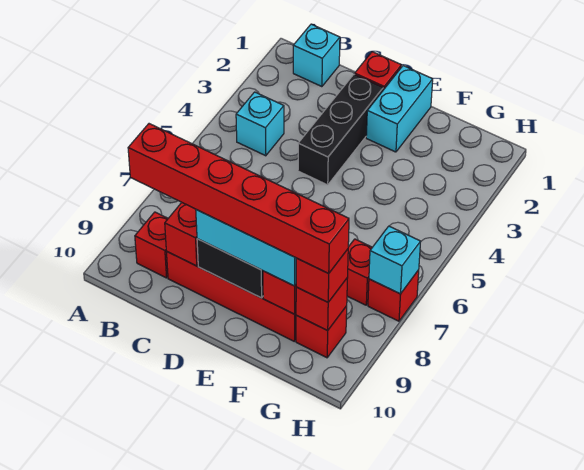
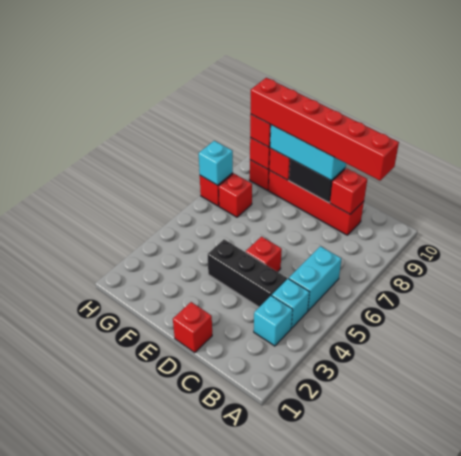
cyan 1x1 brick [293,24,340,87] -> cyan 1x1 brick moved to [254,296,293,346]
red 1x1 brick [135,212,168,278] -> red 1x1 brick moved to [246,237,282,272]
black 1x3 brick [298,74,383,185] -> black 1x3 brick turned to [208,239,287,307]
cyan 1x2 brick [366,66,433,152] -> cyan 1x2 brick moved to [289,246,342,311]

